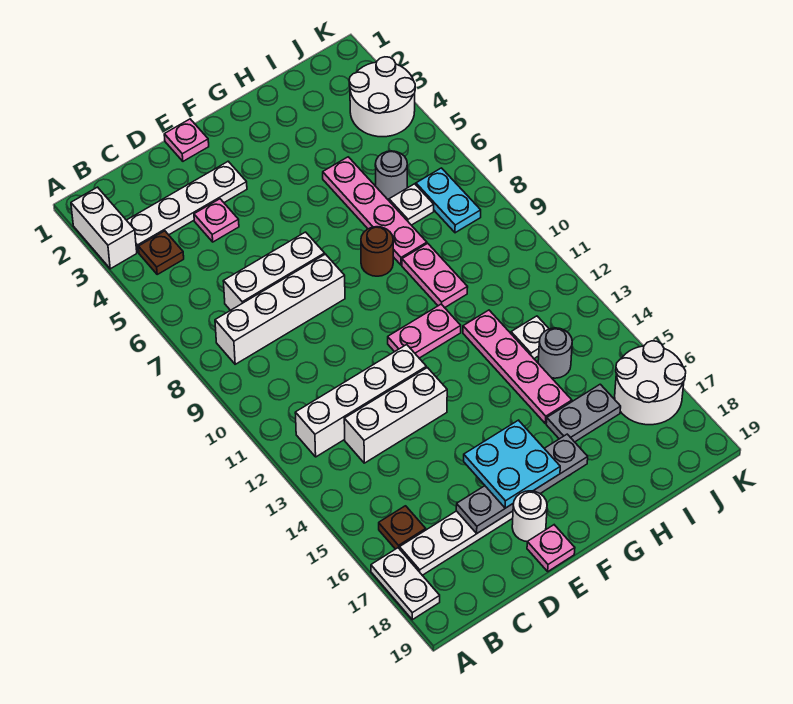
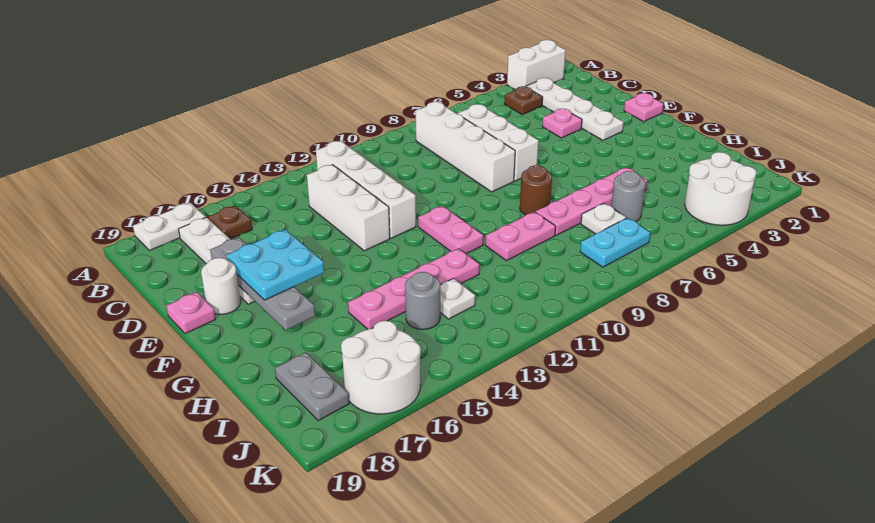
grey 1x2 plate [546,384,621,442] -> grey 1x2 plate moved to [275,352,349,421]

